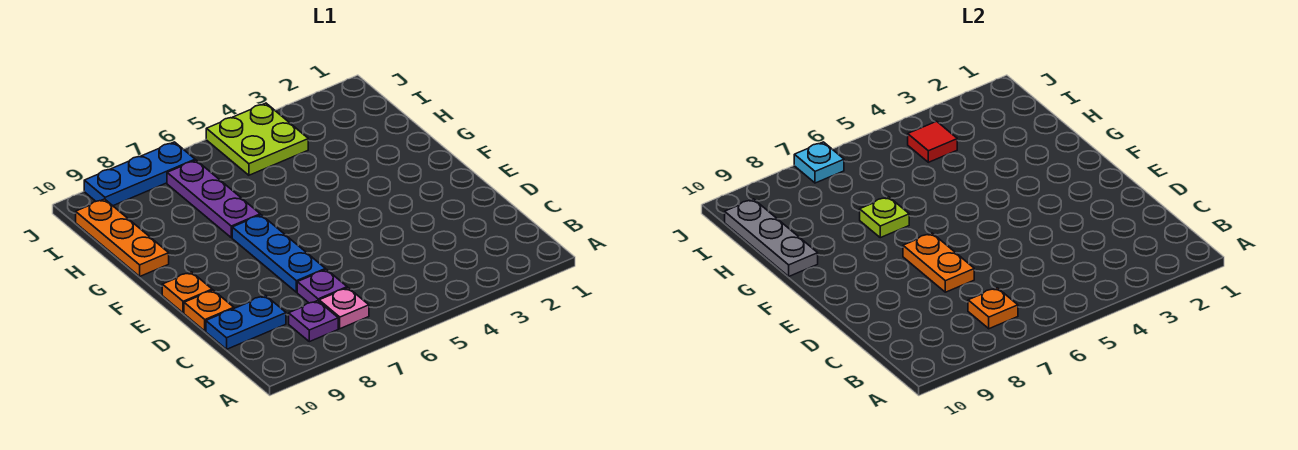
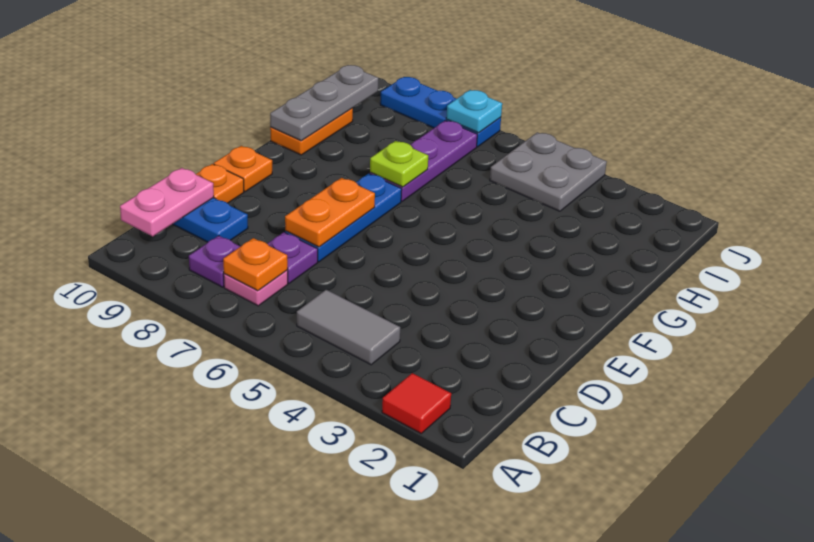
none -> grey 1x2 tile [297,290,400,365]
none -> pink 1x2 plate [120,168,214,236]
orange 1x3 plate [76,199,169,276] -> orange 1x2 plate [270,108,353,155]
lime 2x2 plate [206,103,308,175] -> grey 2x2 plate [490,132,607,211]
red 1x1 tile [908,121,957,162] -> red 1x1 tile moved to [382,373,451,433]

